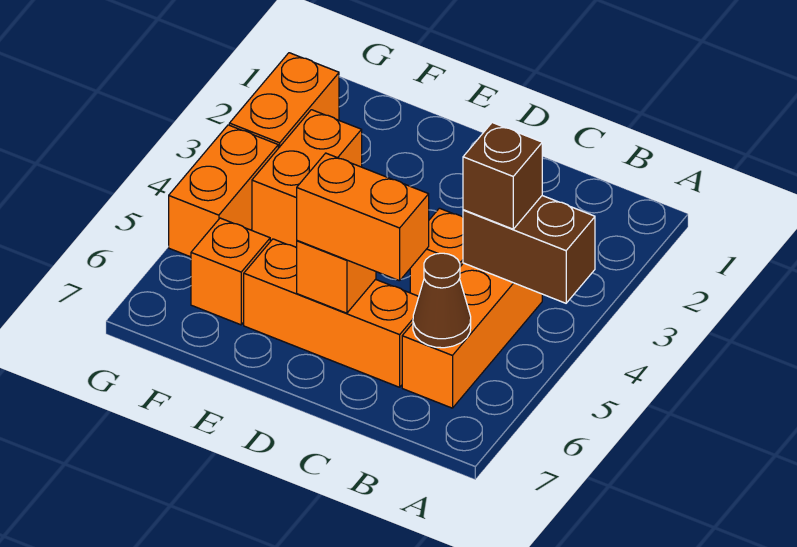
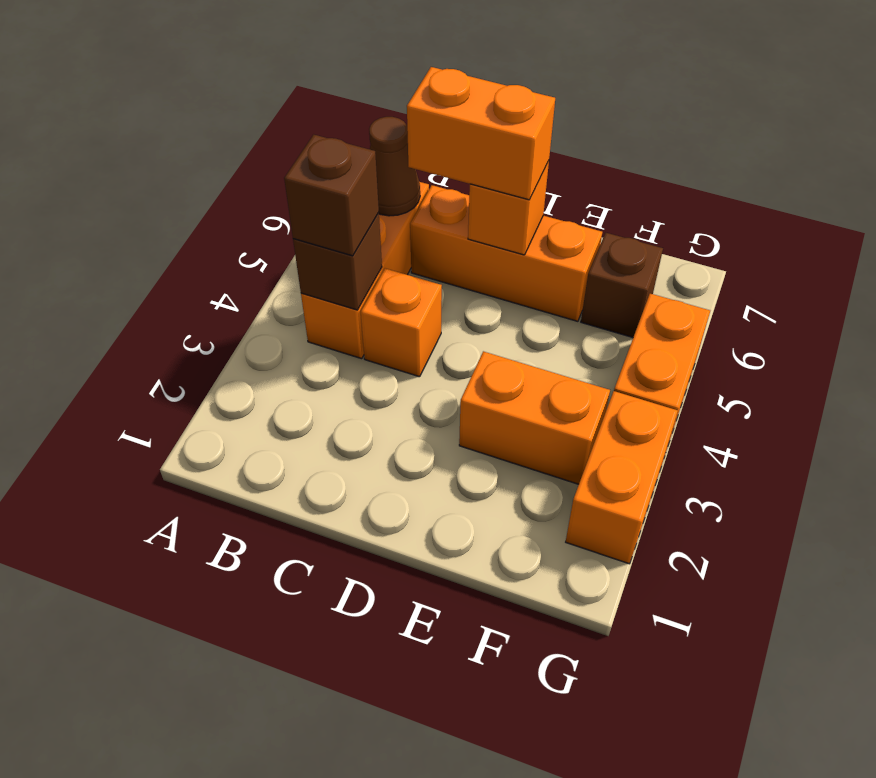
brown 1x2 brick [463,196,595,303] -> brown 1x1 brick [293,213,382,310]
orange 1x2 brick [252,110,362,248] -> orange 1x2 brick turned to [459,351,610,484]
orange 1x1 brick [191,218,270,325] -> brown 1x1 brick [581,233,663,337]

